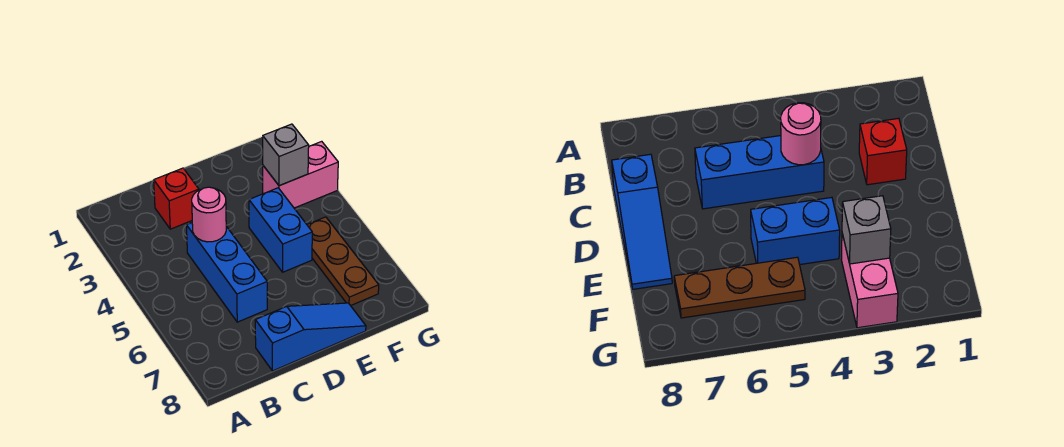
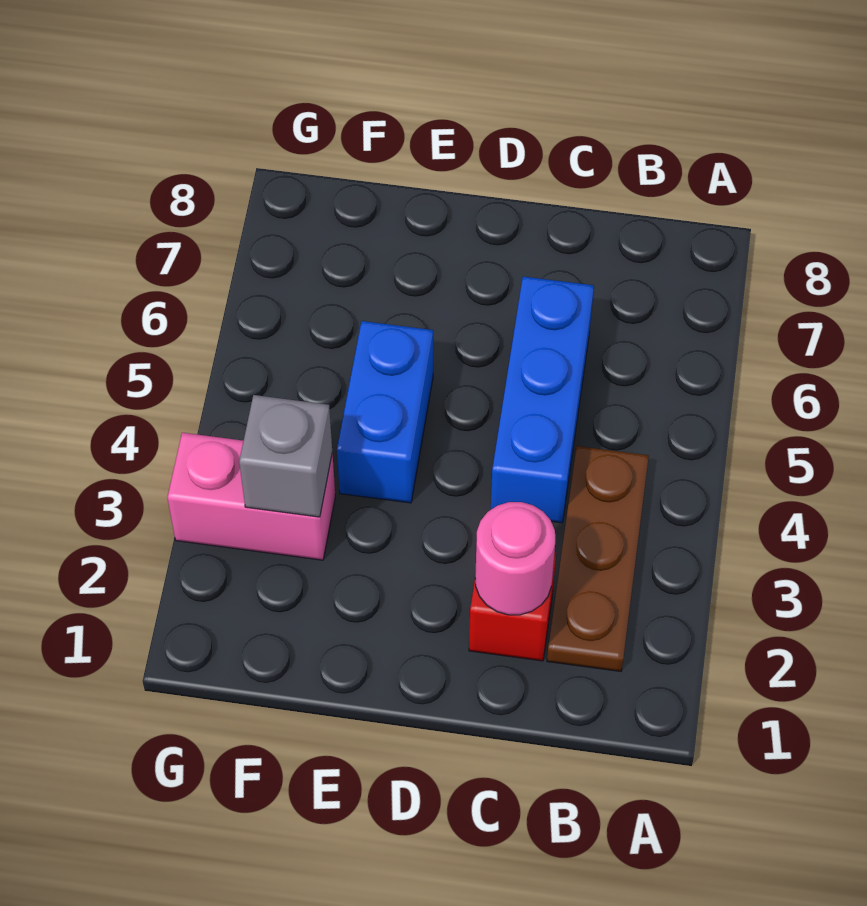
pink 1x1 round brick [192,187,226,242] -> pink 1x1 round brick moved to [475,502,555,615]
blue 1x3 slope [255,303,366,371] -> none
brown 1x3 plate [307,217,379,306] -> brown 1x3 plate moved to [547,446,649,671]

